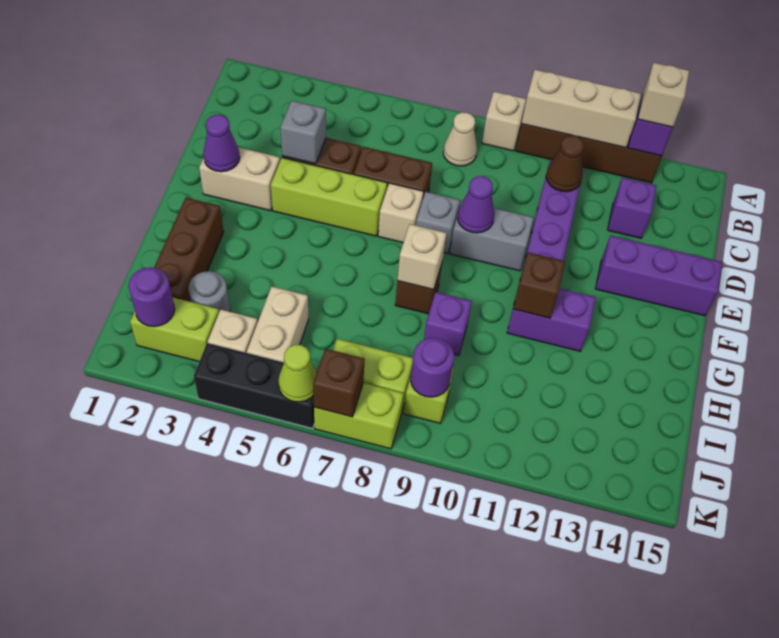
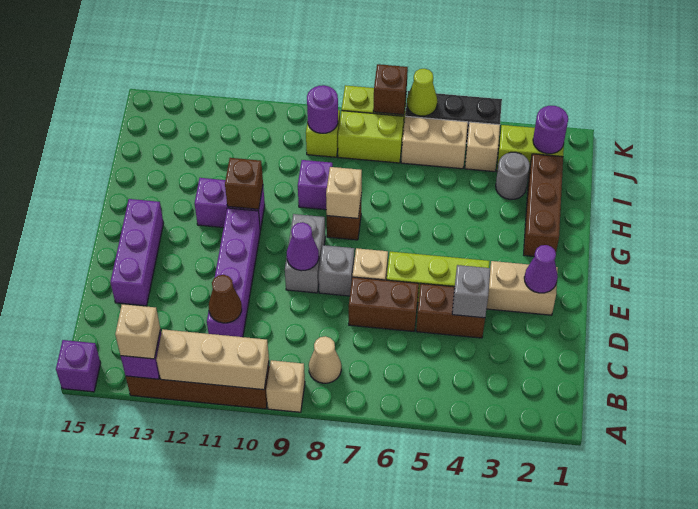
purple 1x1 brick [608,178,657,238] -> purple 1x1 brick moved to [56,340,101,392]
grey 1x2 brick [450,200,534,271] -> grey 1x2 brick turned to [285,214,325,293]
purple 1x3 brick [596,236,722,316] -> purple 1x3 brick turned to [111,199,164,306]
tan 1x2 brick [247,286,309,362] -> tan 1x2 brick turned to [401,116,468,169]

